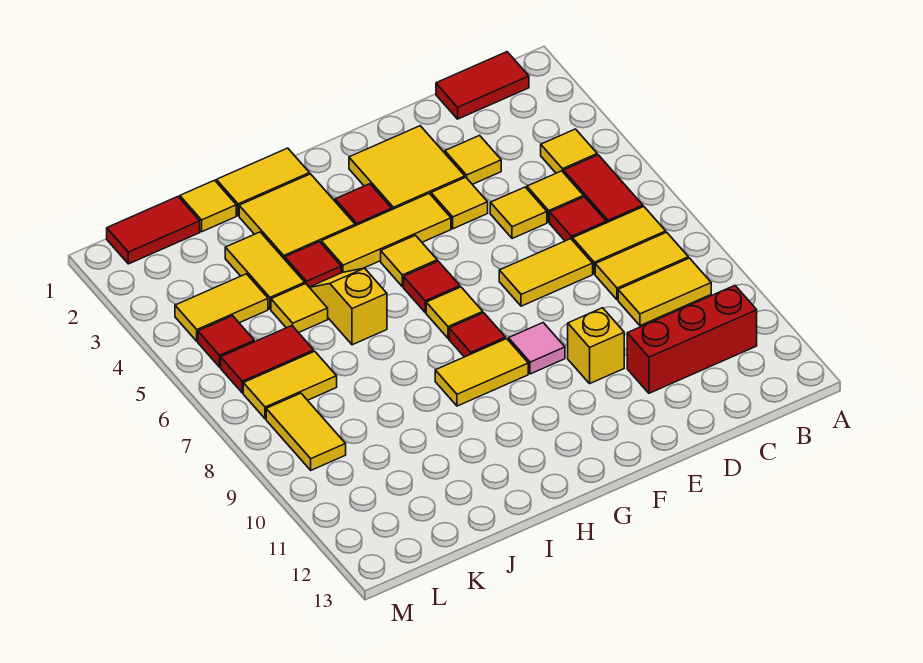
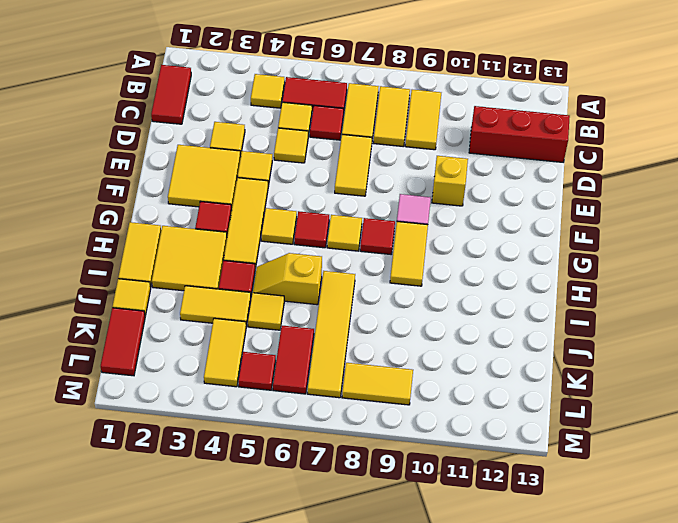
red 1x3 brick [627,286,757,393] -> red 1x3 brick turned to [469,106,570,162]
yellow 1x2 tile [243,351,337,419] -> yellow 1x4 tile [308,271,355,398]

